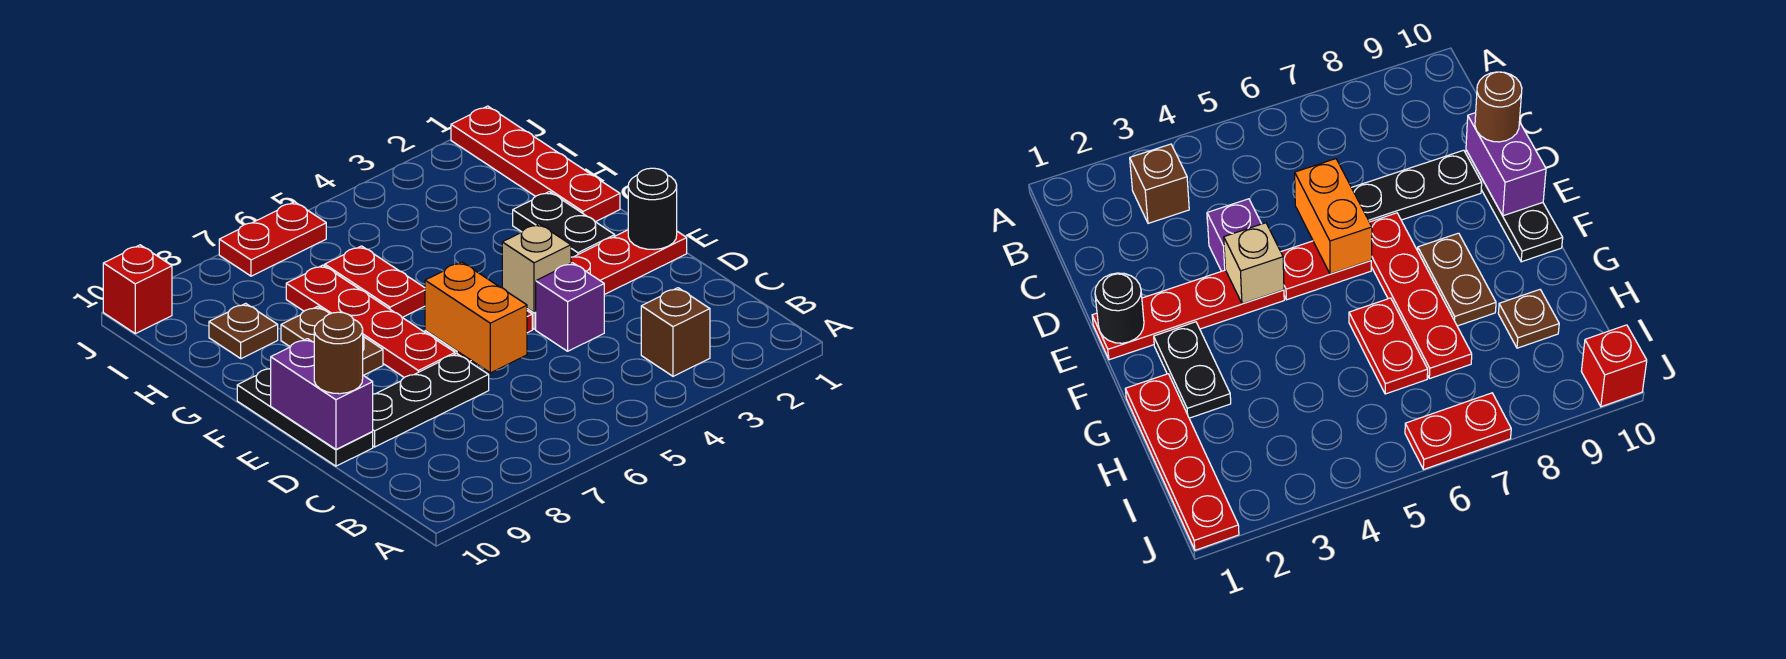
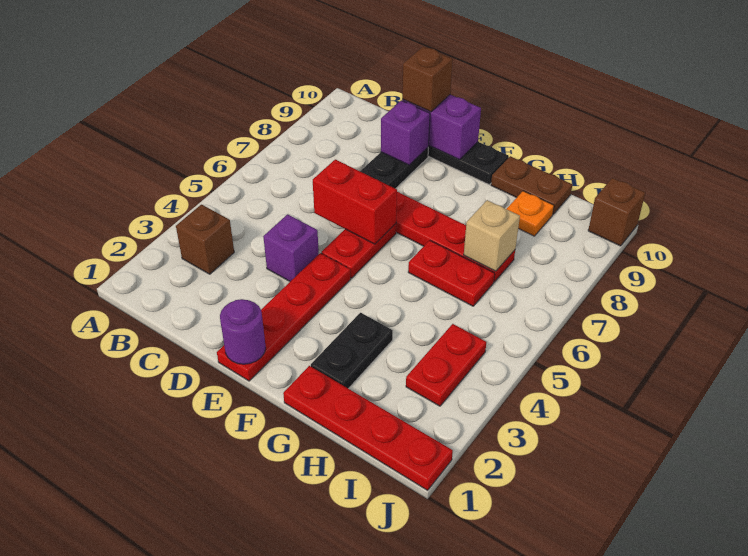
orange 1x2 brick [425,262,527,373] -> red 1x2 brick [313,159,397,244]
none -> purple 1x1 brick [381,100,430,165]
brown 1x1 round brick [314,312,363,394] -> brown 1x1 brick [402,46,453,112]
black 1x1 round brick [628,168,677,250] -> purple 1x1 round brick [220,299,266,364]
tan 1x1 brick [502,224,571,313] -> tan 1x1 brick moved to [464,200,520,271]
black 1x2 plate [513,192,615,257] -> black 1x2 plate turned to [311,313,393,389]
brown 1x2 plate [281,306,383,375] -> brown 1x2 plate moved to [491,156,572,214]
brown 1x1 plate [209,303,278,359] -> orange 1x1 plate [507,191,554,236]
red 1x2 plate [219,202,326,276] -> red 1x2 plate moved to [406,324,486,406]
red 1x1 brick [103,245,172,334] -> brown 1x1 brick [588,178,645,246]

